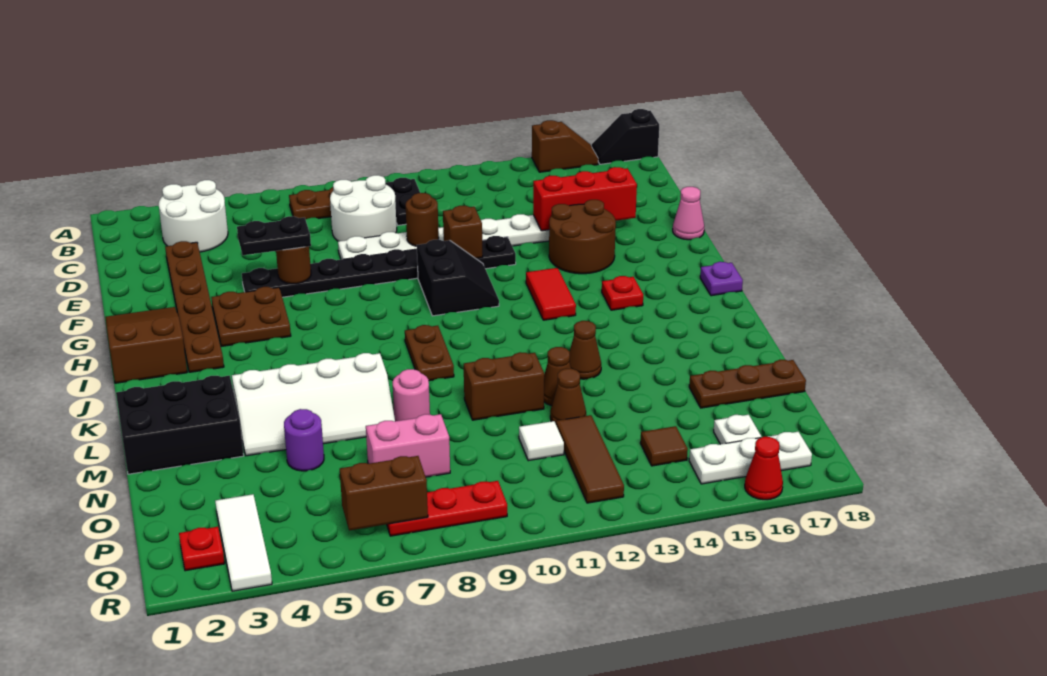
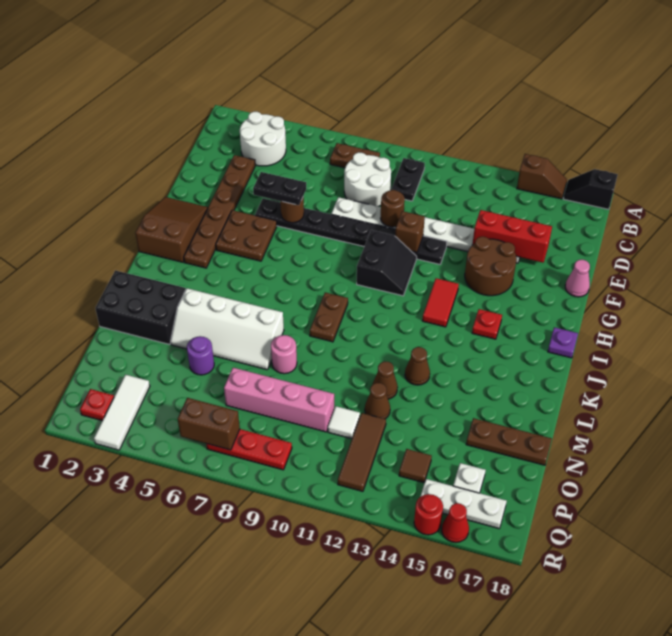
brown 1x2 brick [464,352,544,420] -> none
pink 1x2 brick [366,414,450,477] -> pink 1x4 brick [224,368,334,432]
none -> red 1x1 round brick [414,494,443,535]

